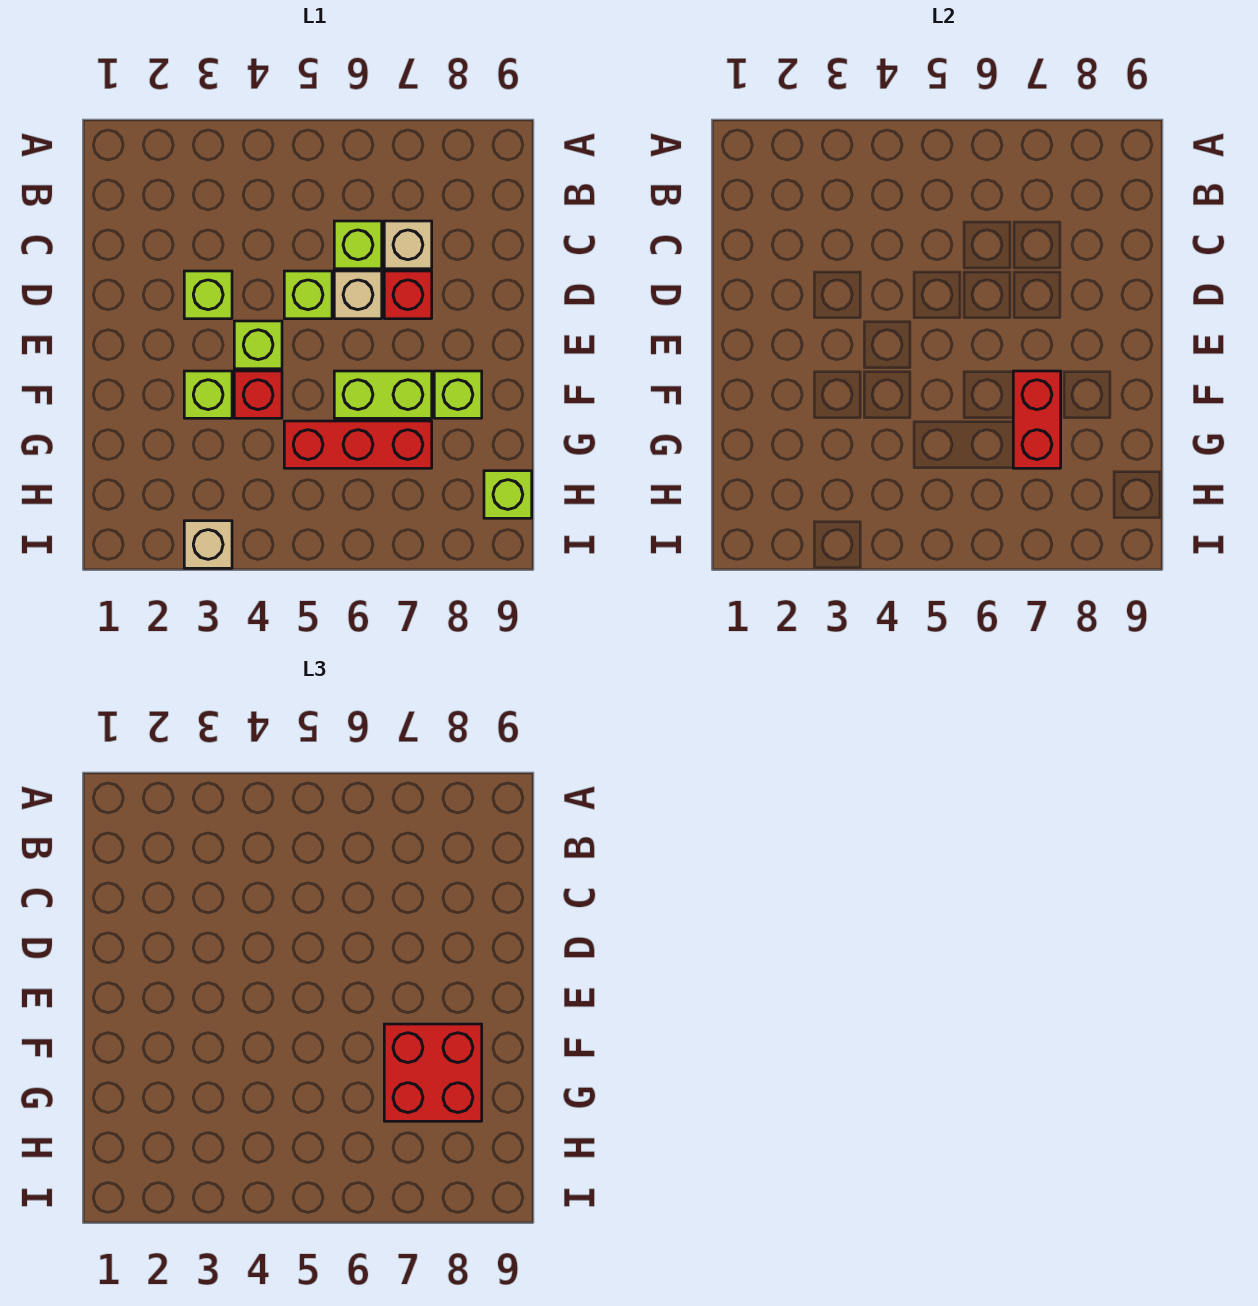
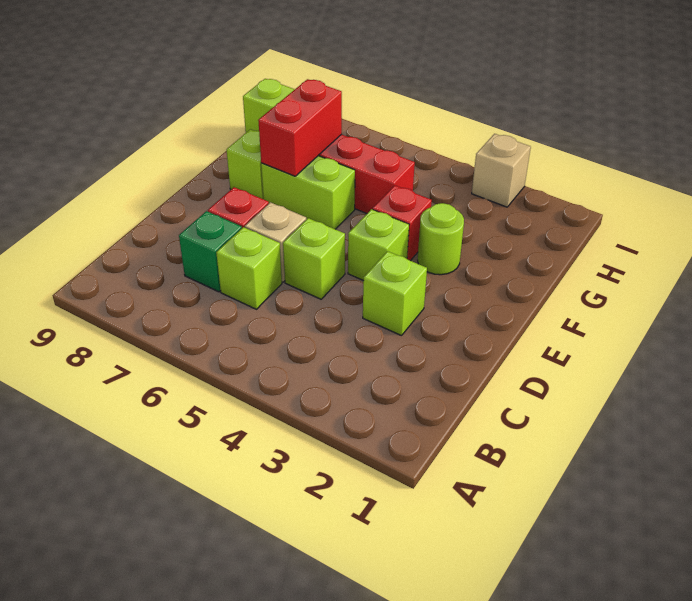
tan 1x1 brick [384,221,432,269] -> green 1x1 brick [179,211,242,292]
lime 1x1 brick [184,371,232,418] -> lime 1x1 round brick [418,203,464,275]
red 2x2 brick [384,1024,482,1121] -> none

